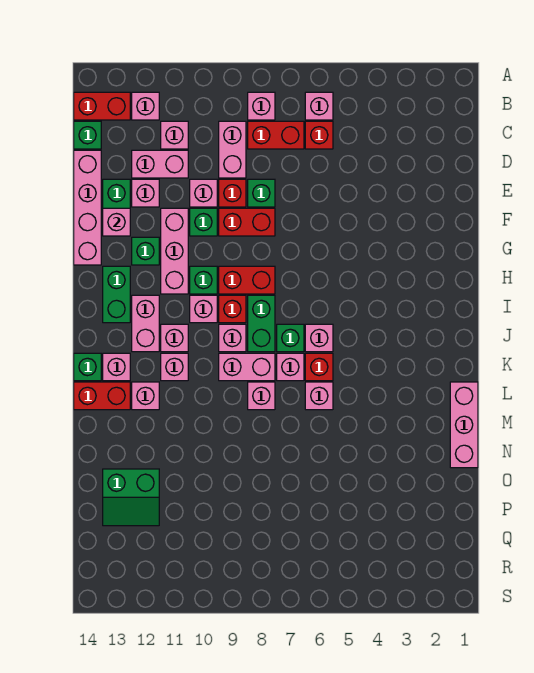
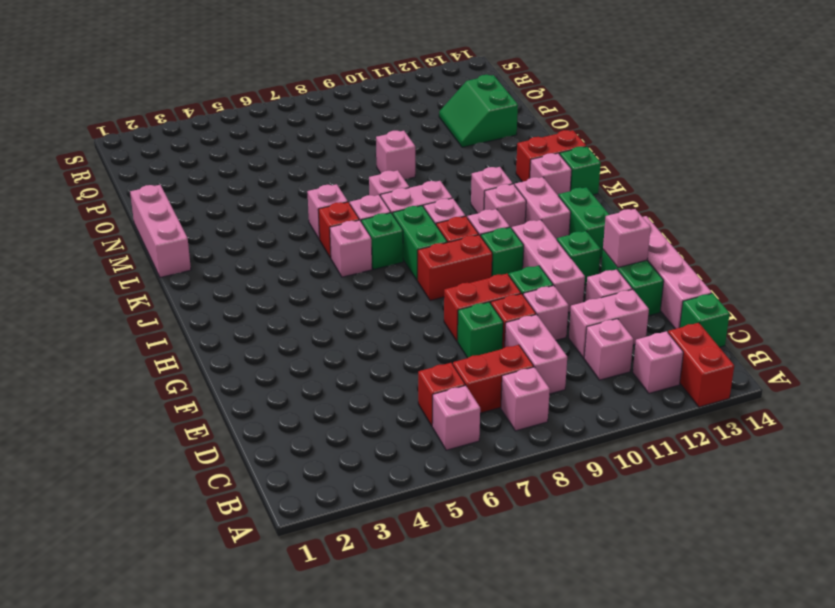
red 1x2 brick [74,92,130,120] -> red 1x2 brick turned to [668,323,734,407]
pink 1x1 brick [132,382,159,410] -> pink 1x1 brick moved to [376,131,415,179]
green 2x2 slope [103,469,159,526] -> green 2x2 slope turned to [439,75,518,147]

